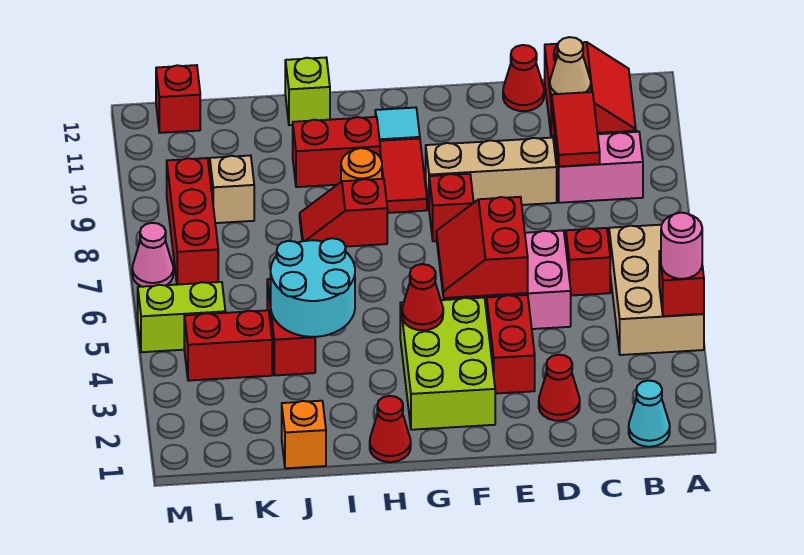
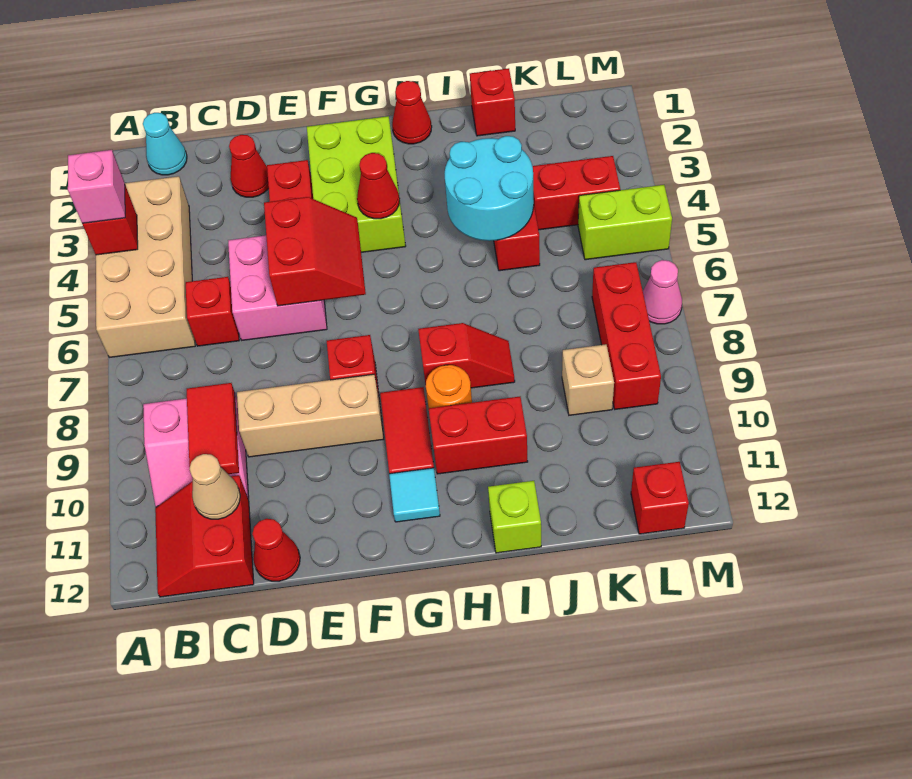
tan 2x3 brick [609,225,704,355] -> tan 2x4 brick [96,176,195,357]
pink 1x1 round brick [661,213,702,279] -> pink 1x1 brick [68,150,125,224]
orange 1x1 brick [282,401,326,468] -> red 1x1 brick [470,68,515,136]

